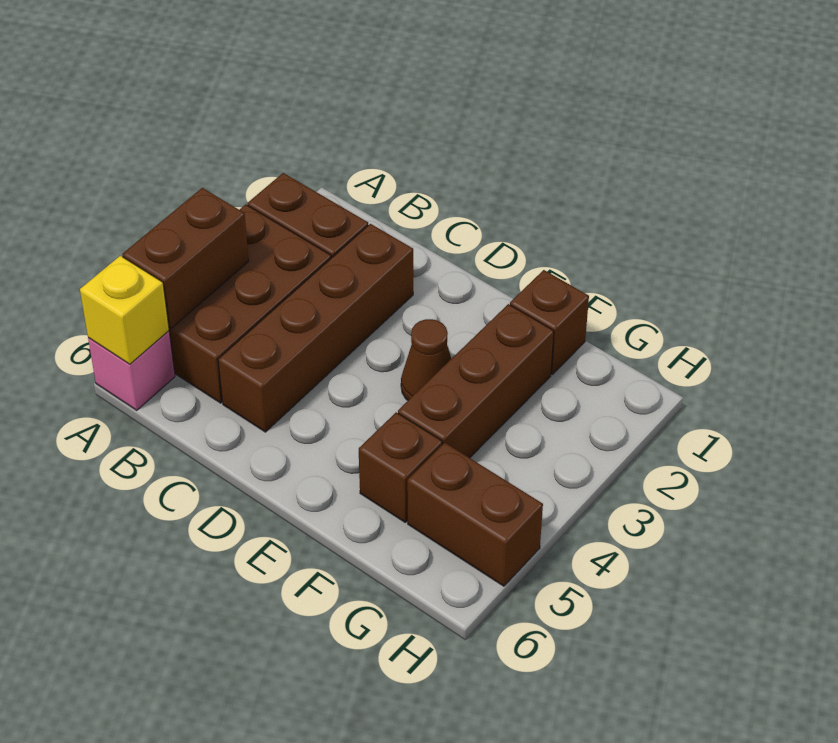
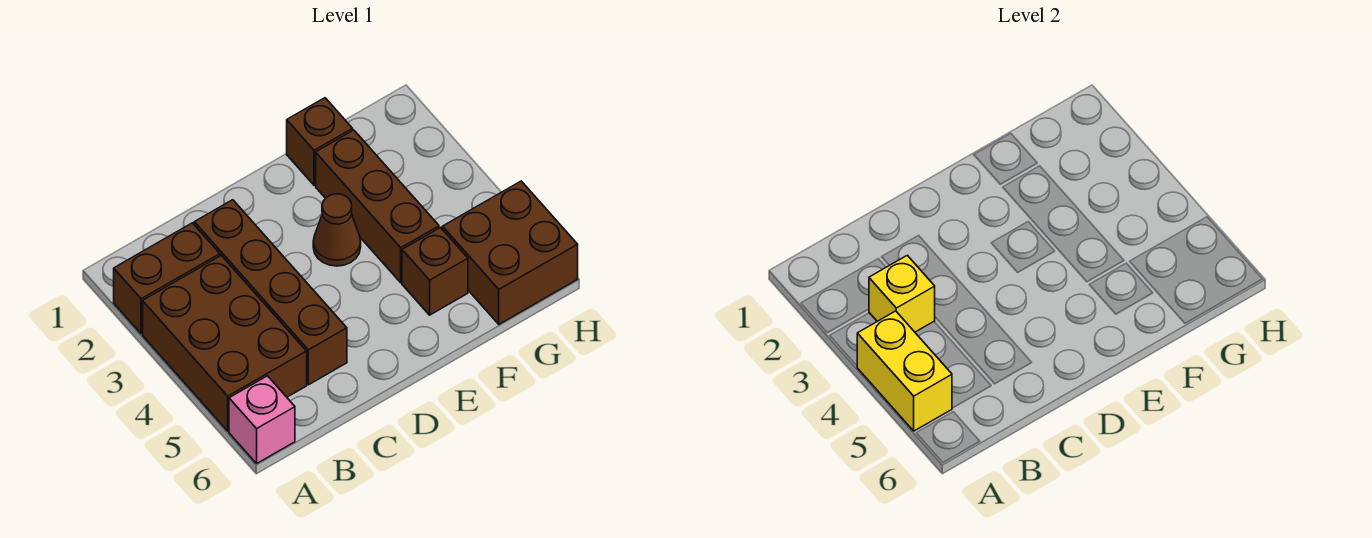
brown 1x2 brick [122,188,249,328] -> yellow 1x2 brick [857,311,952,431]
yellow 1x1 brick [80,256,169,364] -> yellow 1x1 brick moved to [869,255,935,332]
brown 1x2 brick [407,443,543,586] -> brown 2x2 brick [442,181,578,324]

